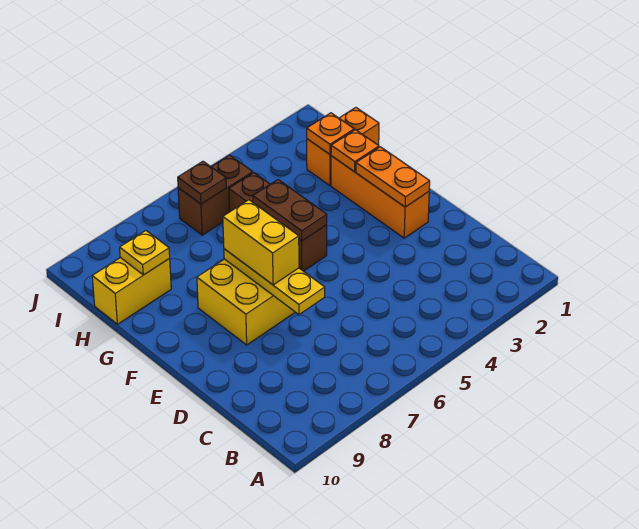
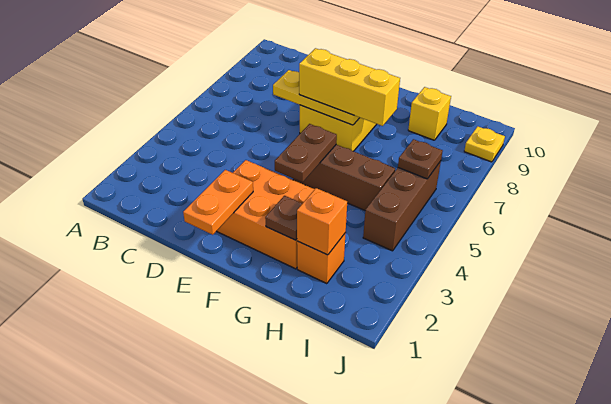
orange 1x3 brick [331,156,429,238] -> orange 2x3 brick [217,160,315,269]
orange 1x2 plate [356,147,430,207] -> orange 1x2 plate turned to [183,170,253,235]
yellow 1x2 brick [223,200,299,285] -> yellow 1x3 brick [299,48,400,126]
brown 1x2 plate [253,180,327,241] -> brown 1x2 plate turned to [275,124,337,182]
orange 1x1 plate [331,130,379,172] -> brown 1x1 plate [265,196,303,240]
orange 1x2 brick [307,108,379,186] -> orange 1x1 brick [297,233,346,284]
orange 1x1 plate [307,113,354,154] -> orange 1x1 brick [297,188,347,255]
yellow 1x2 brick [92,258,171,324] -> yellow 1x1 brick [408,87,451,140]
yellow 1x1 plate [120,231,170,275] -> yellow 1x1 plate moved to [464,126,505,162]
brown 1x2 brick [178,155,253,235] -> brown 1x3 brick [363,161,441,251]

